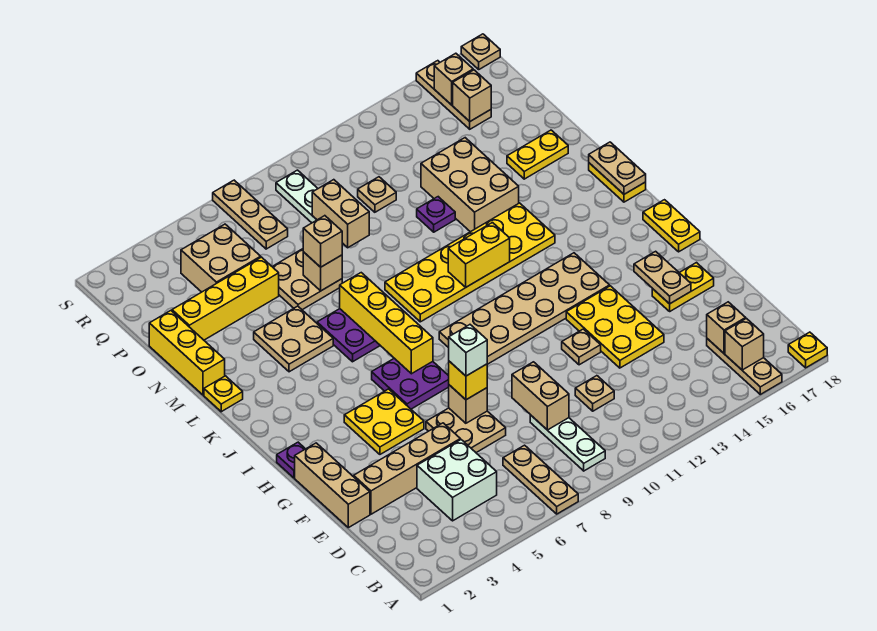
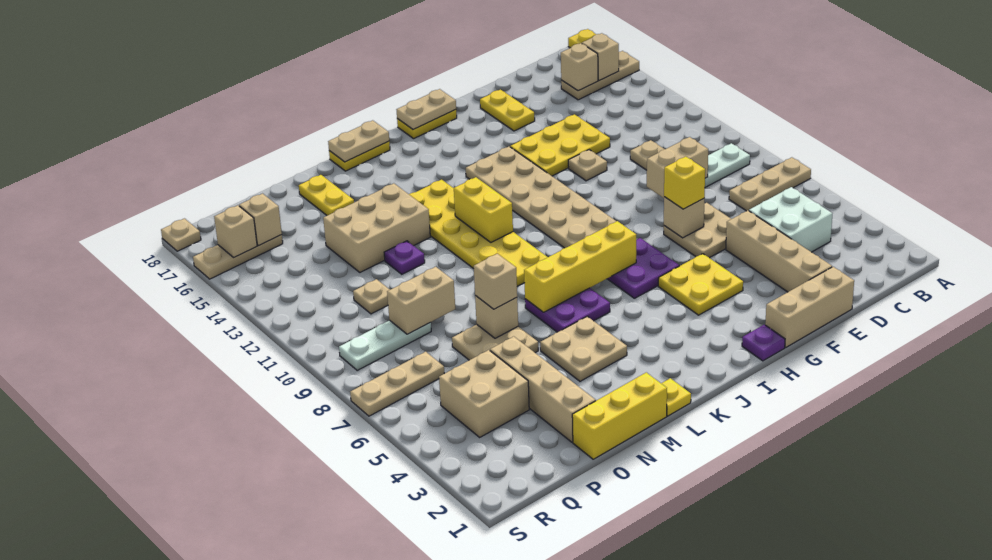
white 1x1 brick [449,325,487,376] -> none
tan 1x2 plate [634,251,691,304] -> tan 1x2 plate moved to [397,89,456,130]
yellow 1x4 brick [172,257,279,340] -> tan 1x4 brick [490,336,596,442]

